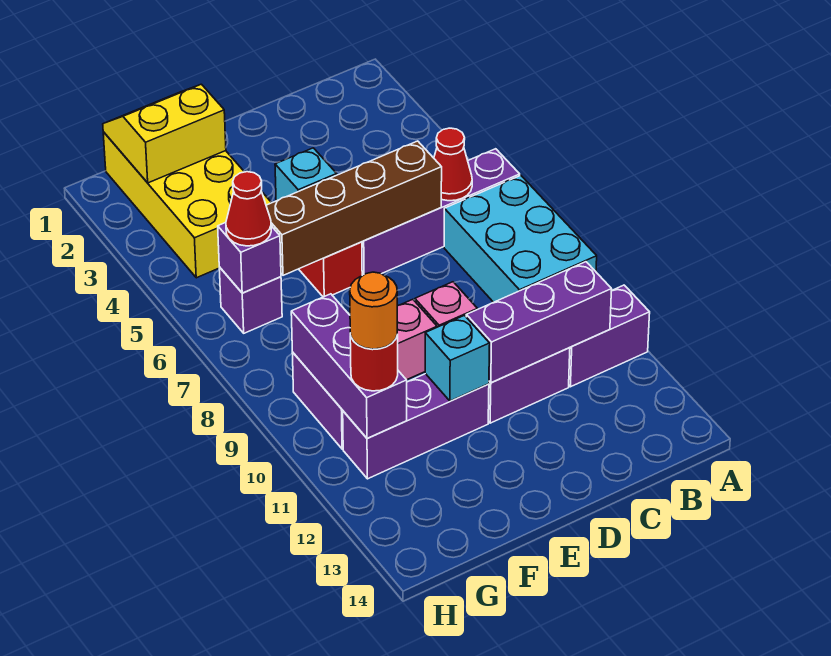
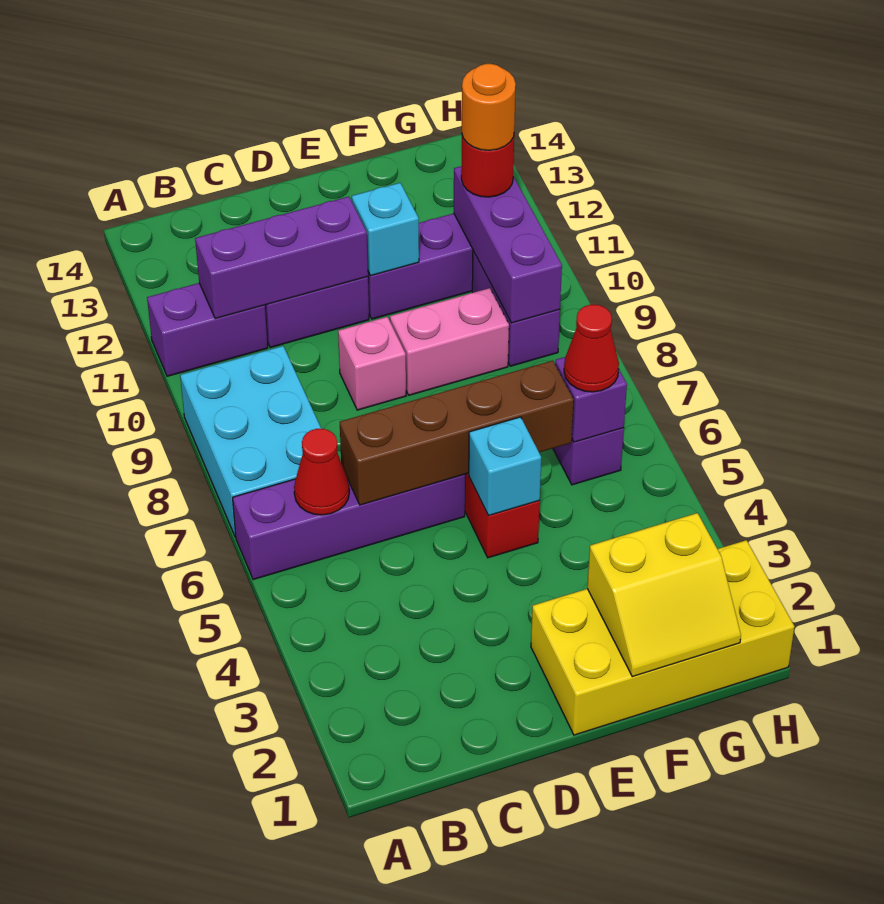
yellow 2x4 brick [103,132,271,278] -> yellow 2x4 brick turned to [531,540,794,735]

